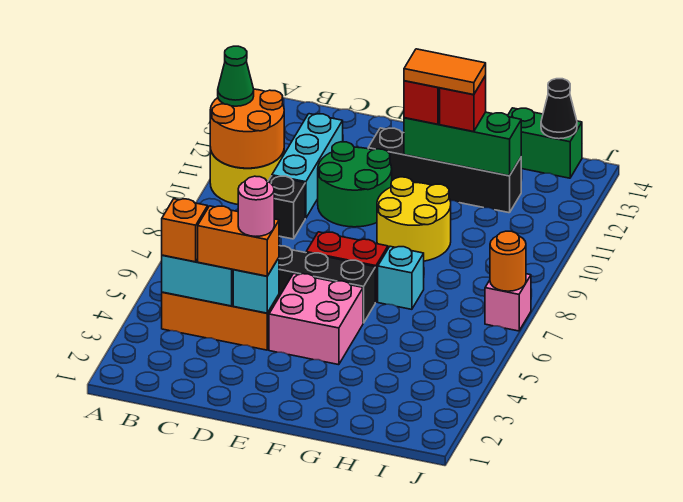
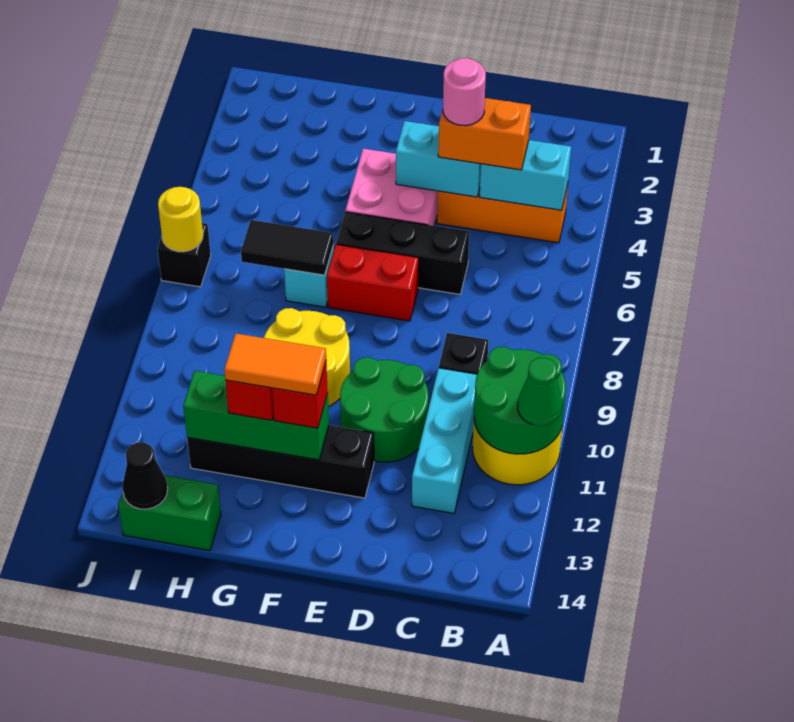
orange 2x2 round brick [210,89,284,168] -> green 2x2 round brick [474,347,566,454]
orange 1x1 brick [162,199,208,262] -> none
cyan 1x1 brick [233,258,279,313] -> cyan 1x2 brick [396,121,481,197]
none -> black 1x2 tile [241,220,334,275]
pink 1x1 brick [485,274,531,331] -> black 1x1 brick [158,223,211,287]
orange 1x1 round brick [490,231,526,291] -> yellow 1x1 round brick [158,187,203,252]

